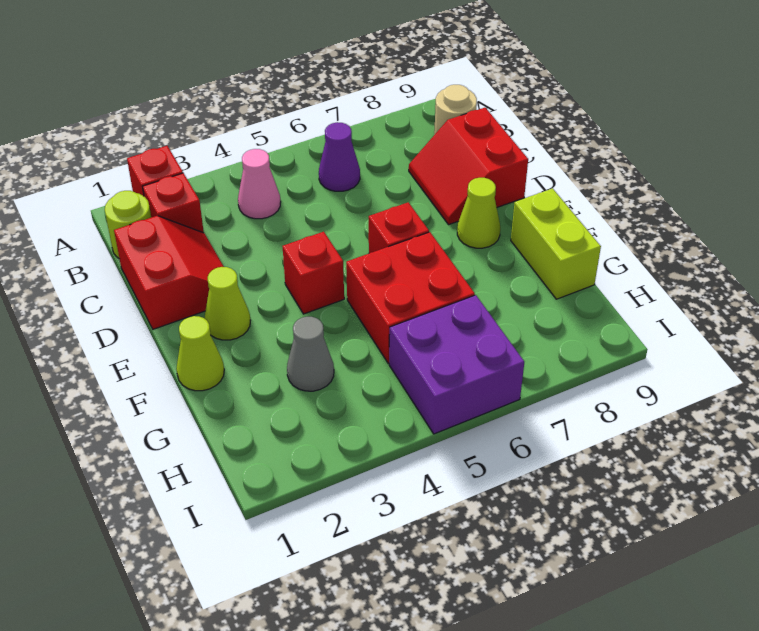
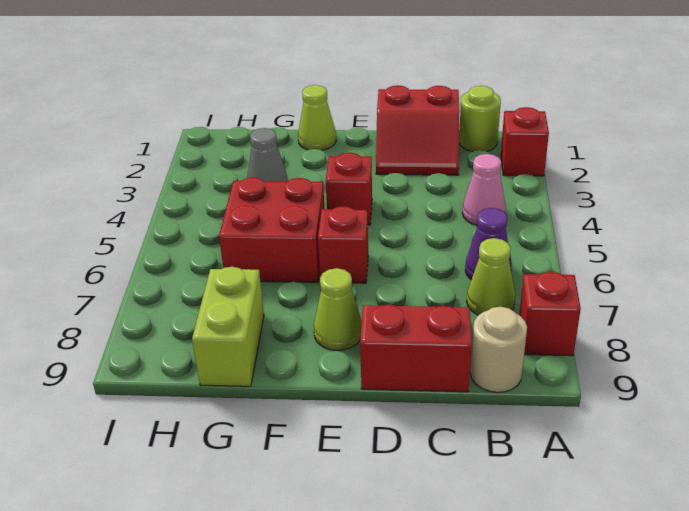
red 1x1 brick [143,173,204,233] -> red 1x1 brick moved to [519,272,581,356]
lime 1x1 cone [204,267,250,340] -> lime 1x1 cone moved to [467,238,515,315]
lime 1x2 brick [511,188,601,299] -> lime 1x2 brick turned to [192,267,264,386]
purple 2x2 brick [389,295,524,434] -> none

